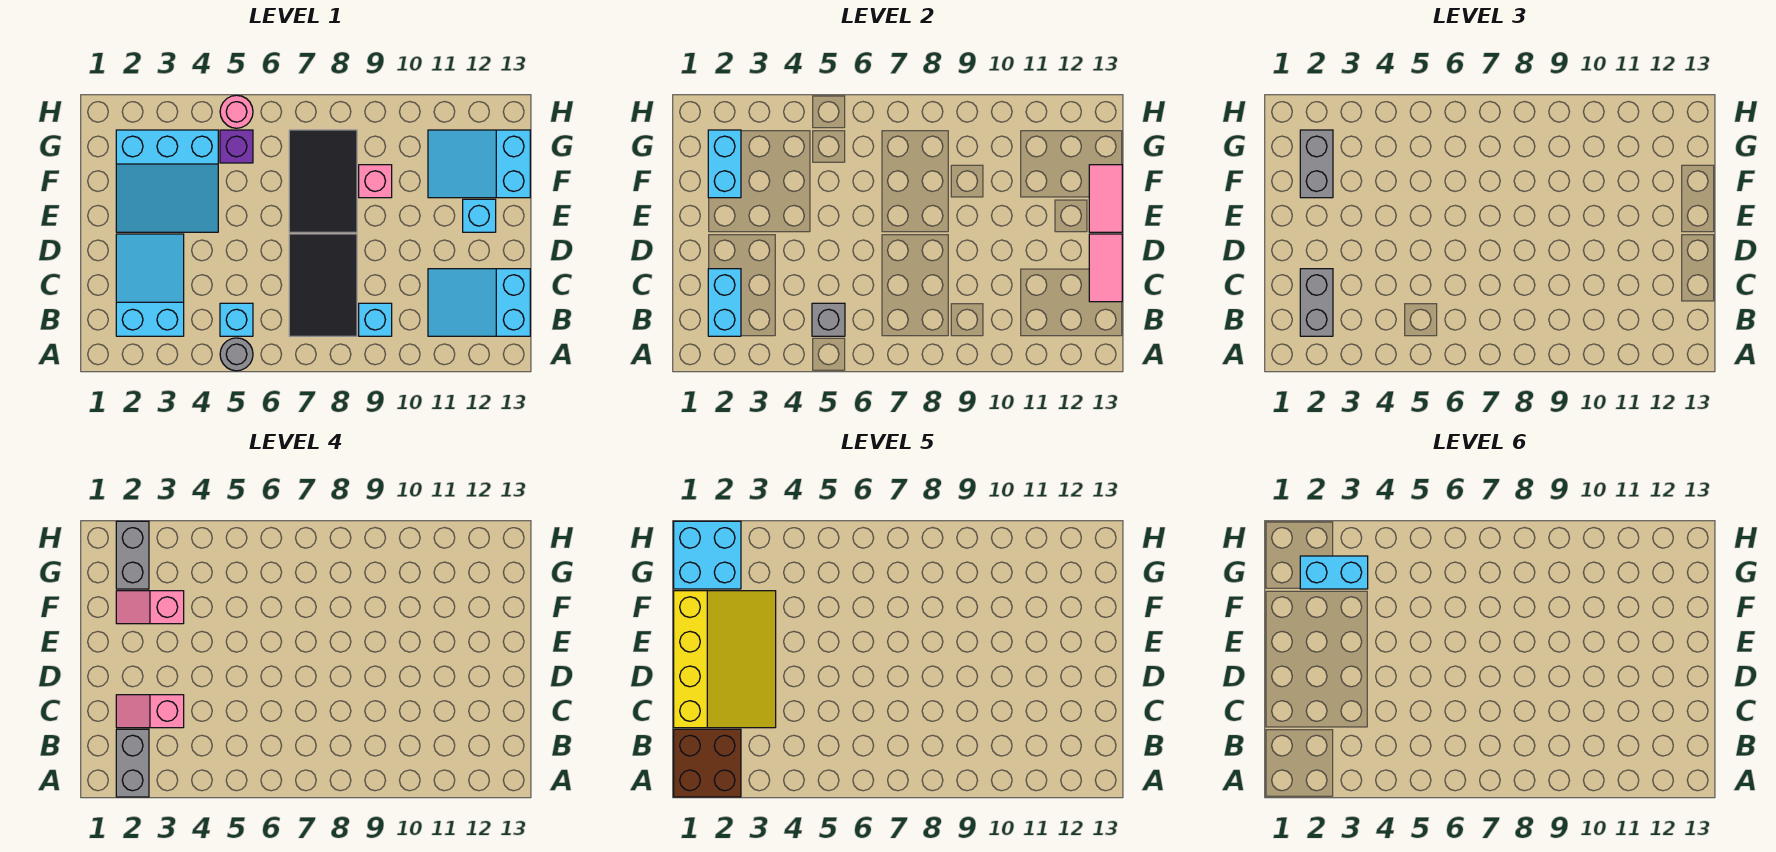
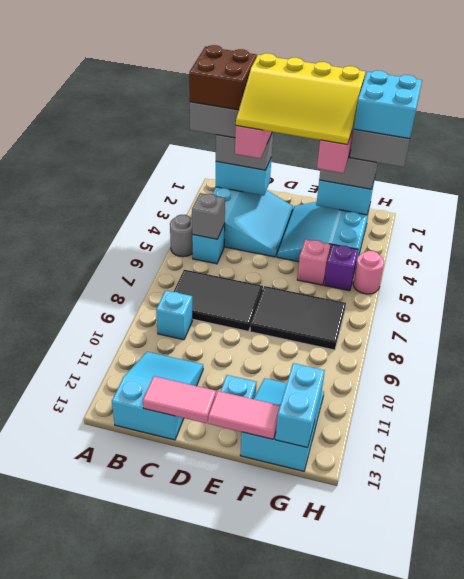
cyan 2x3 slope [116,234,184,336] -> cyan 3x3 slope [212,187,293,257]
pink 1x1 brick [359,165,392,198] -> pink 1x1 brick moved to [297,239,331,285]
cyan 1x2 brick [1300,556,1368,589] -> cyan 1x2 brick moved to [275,363,325,448]

